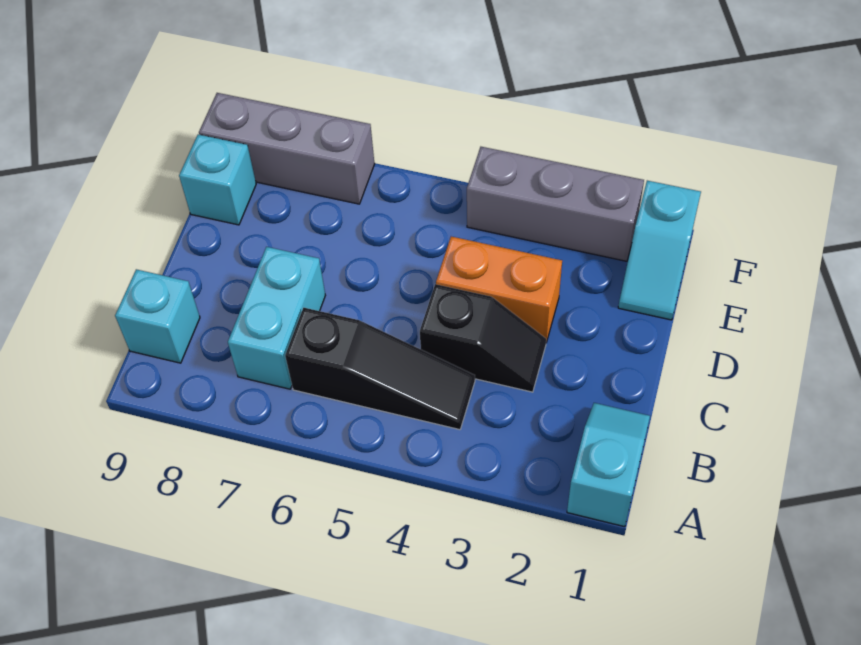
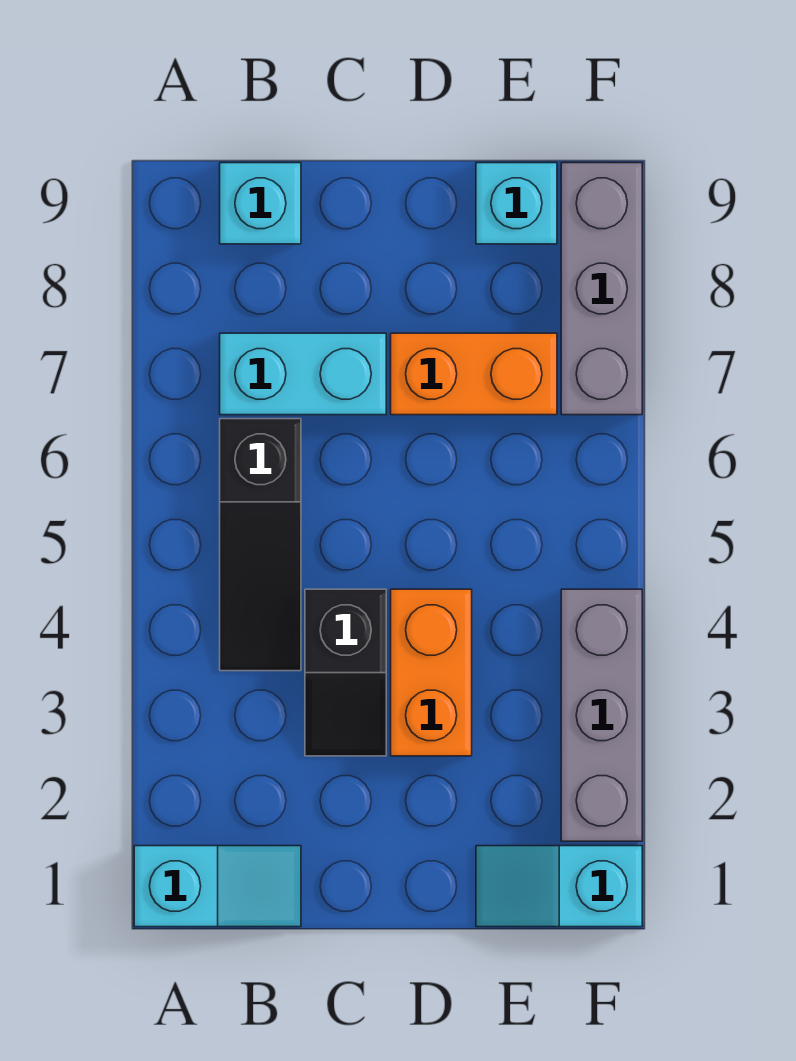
none -> orange 1x2 brick [391,333,557,415]

